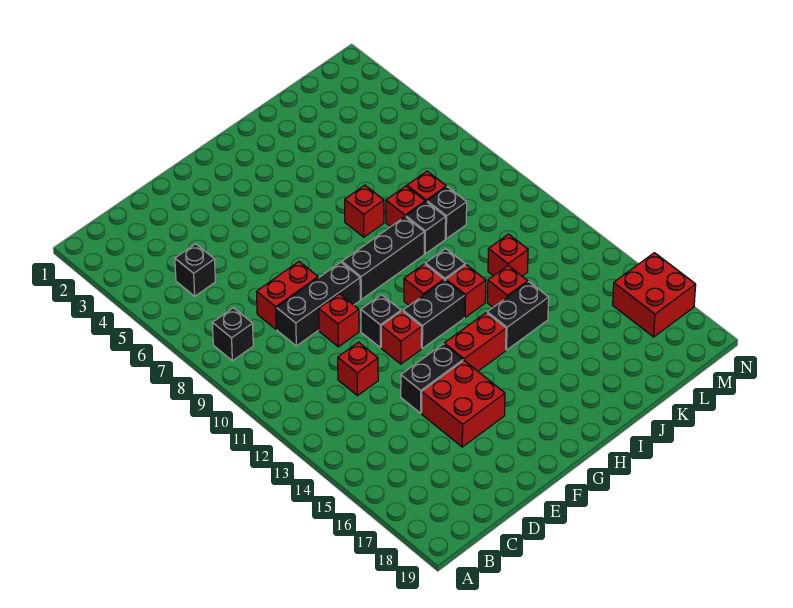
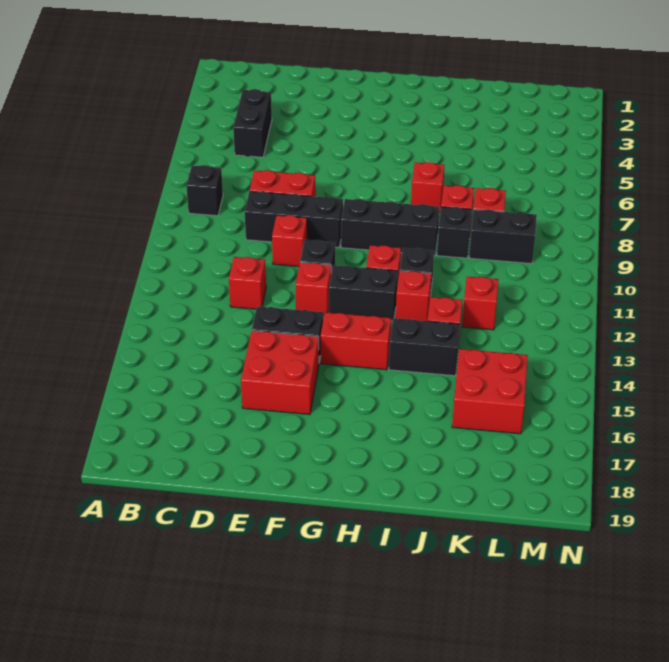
black 1x1 brick [175,244,215,296] -> black 1x2 brick [233,89,272,157]
black 1x1 brick [427,187,467,239] -> black 1x2 brick [469,209,537,264]
red 2x2 brick [613,253,696,337] -> red 2x2 brick moved to [452,349,528,434]

